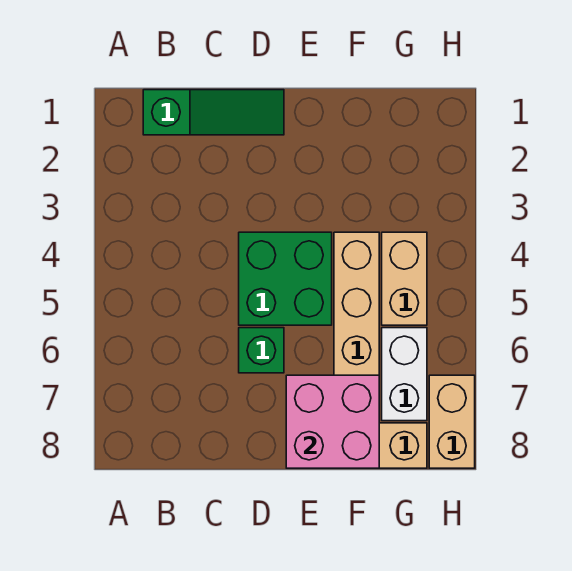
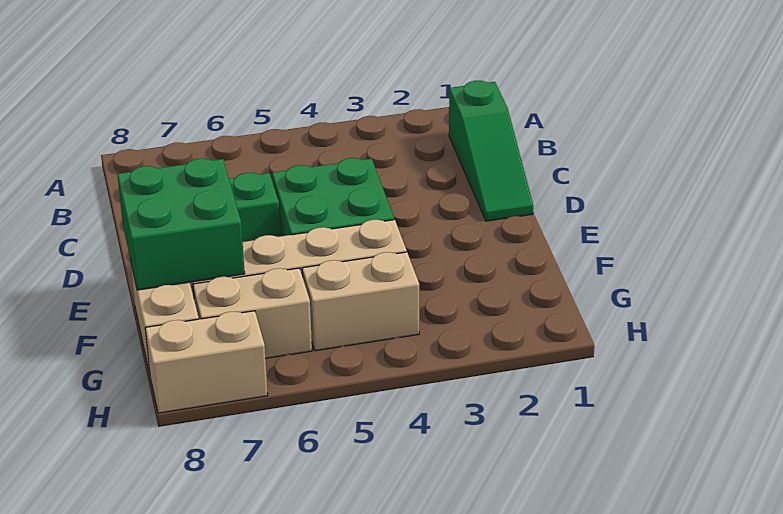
pink 2x2 brick [286,375,379,468] -> green 2x2 brick [117,158,245,290]
white 1x2 brick [382,328,427,421] -> tan 1x2 brick [193,268,312,358]

